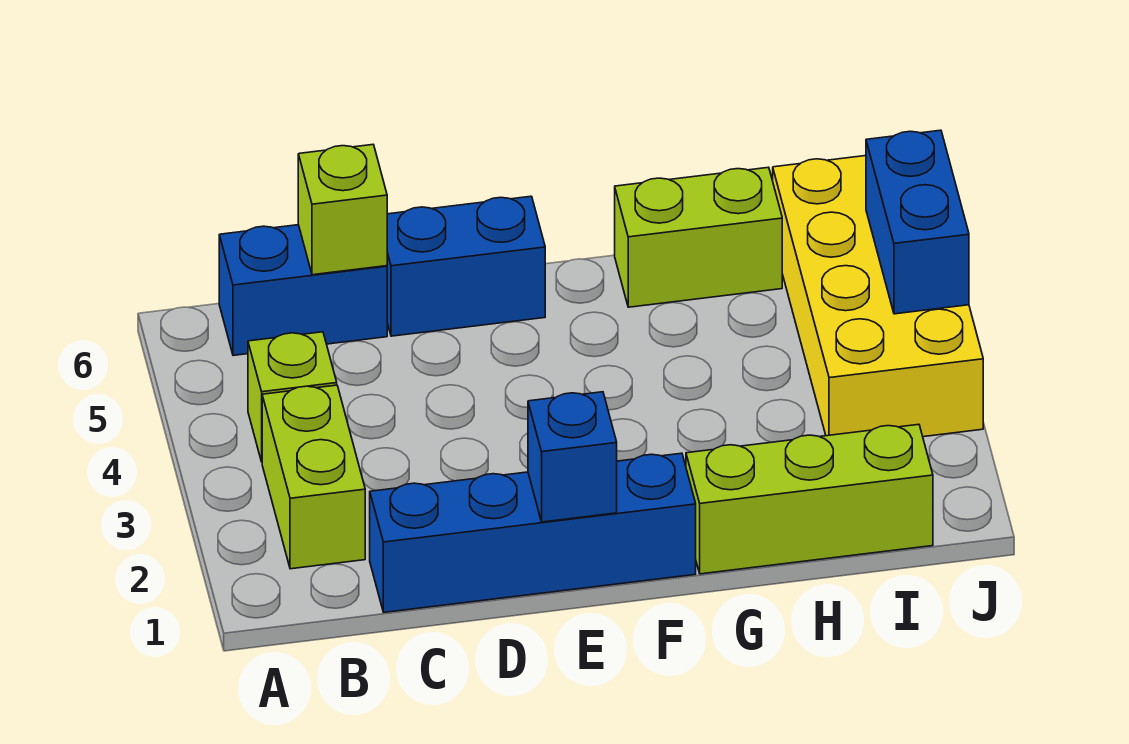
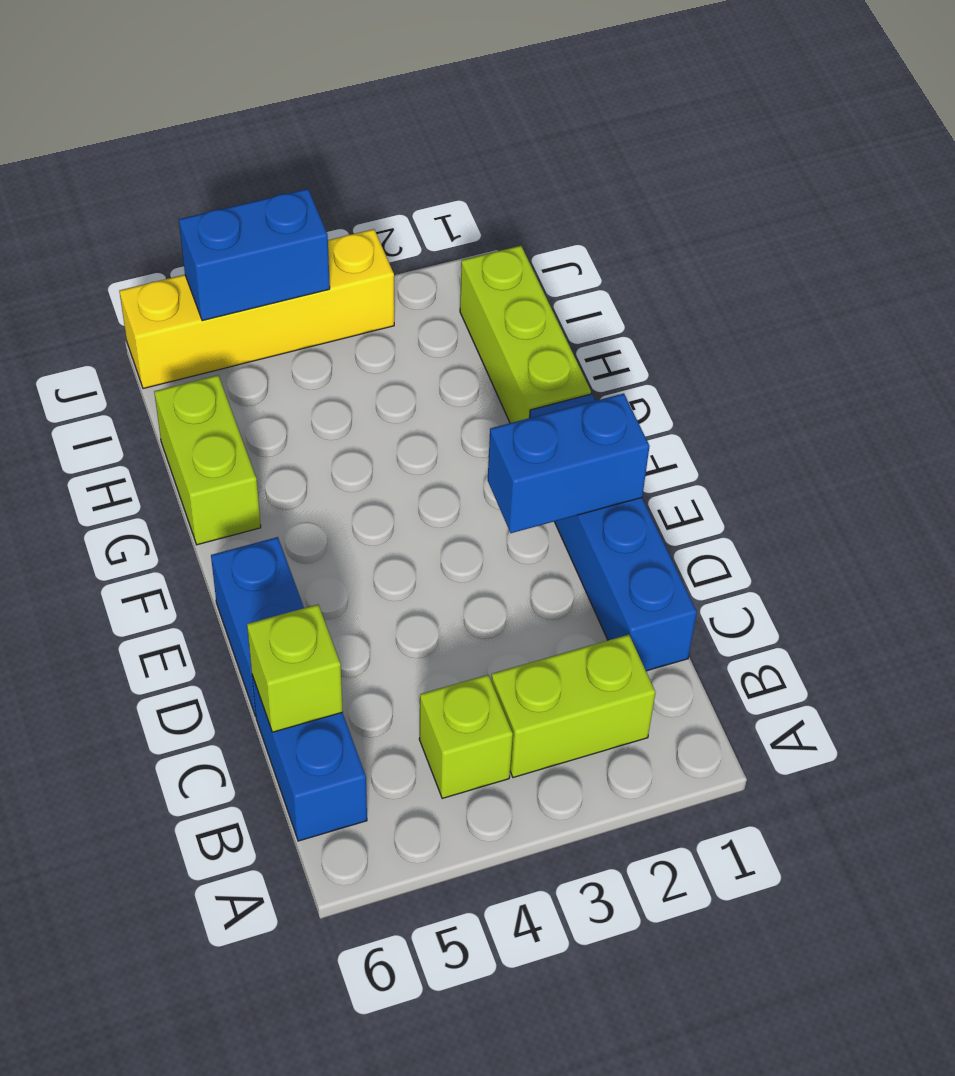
blue 1x1 brick [528,392,617,522] -> blue 1x2 brick [488,393,650,533]
yellow 2x4 brick [773,156,983,437] -> yellow 1x4 brick [119,229,394,389]

